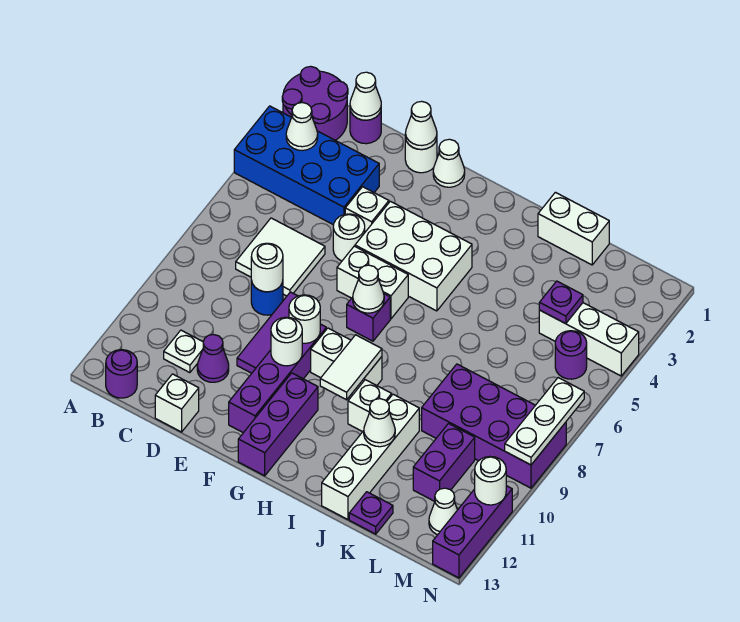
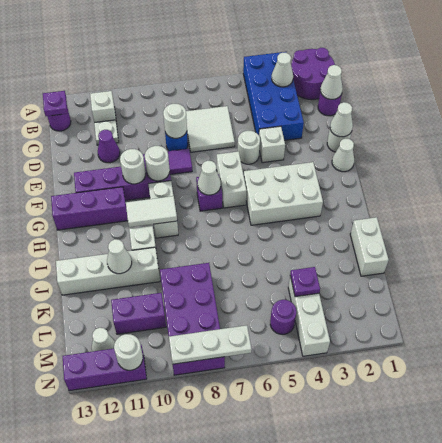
white 1x1 brick [155,374,199,432] -> white 1x1 brick moved to [90,91,116,123]
white 2x3 brick [355,201,472,311] -> white 2x3 brick turned to [244,162,323,225]
purple 1x1 plate [349,492,393,534] -> purple 1x1 plate moved to [43,91,67,116]

